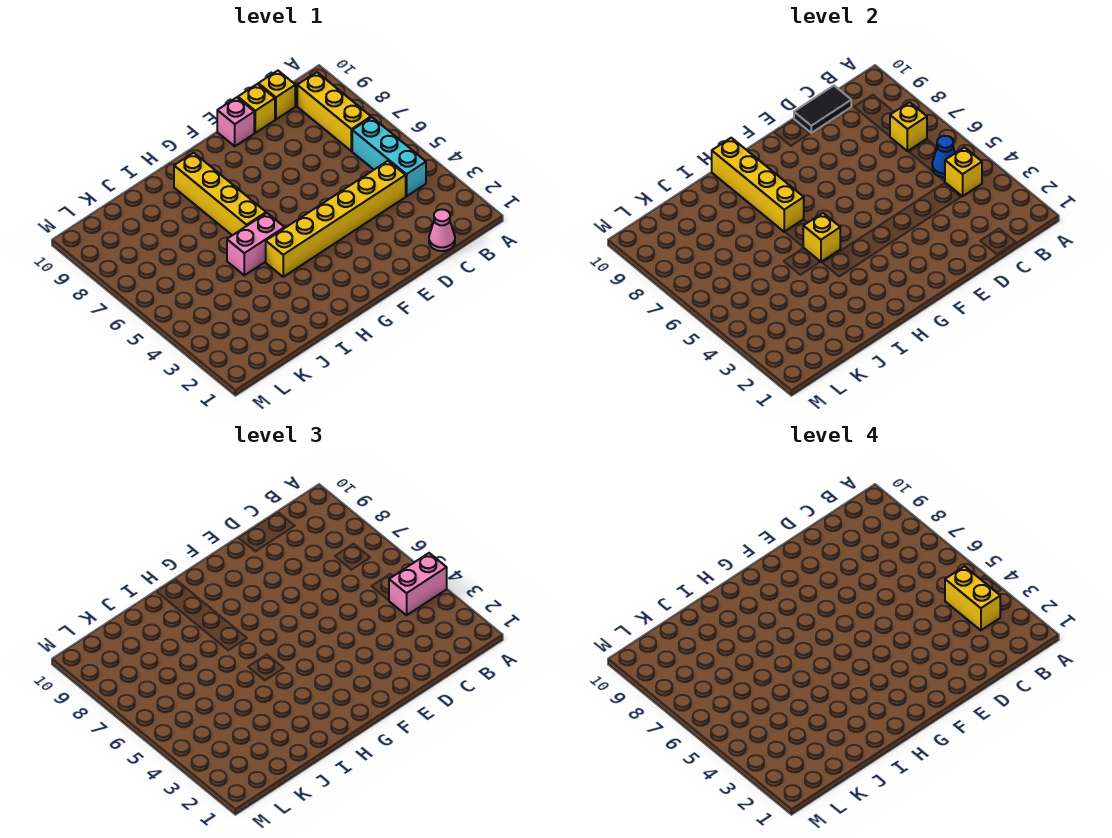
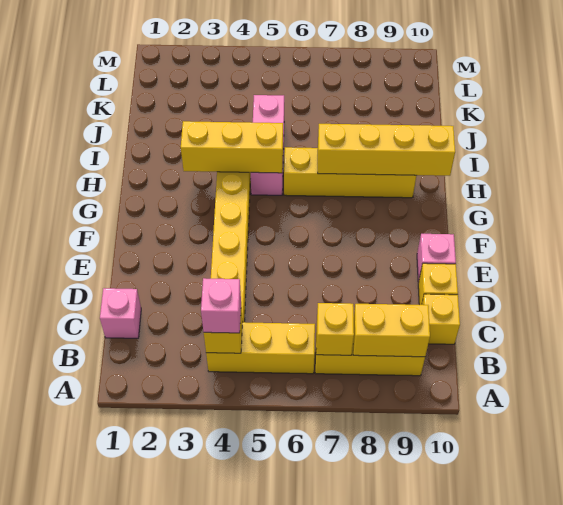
pink 1x2 brick [389,553,447,615] -> pink 1x1 brick [201,278,241,333]
yellow 1x2 brick [945,566,1000,630] -> yellow 1x2 brick moved to [353,304,430,357]
cyan 1x3 brick [352,117,426,196] -> yellow 1x3 brick [206,322,315,374]
blue 1x1 cone [932,136,955,177] -> none
pink 1x1 cone [429,209,455,251] -> pink 1x1 brick [100,288,141,338]
black 1x2 tile [794,86,851,133] -> none
pink 1x2 brick [227,213,284,275] -> pink 1x3 brick [251,95,284,195]
yellow 1x1 brick [803,213,840,262] -> yellow 1x3 brick [181,121,283,173]

